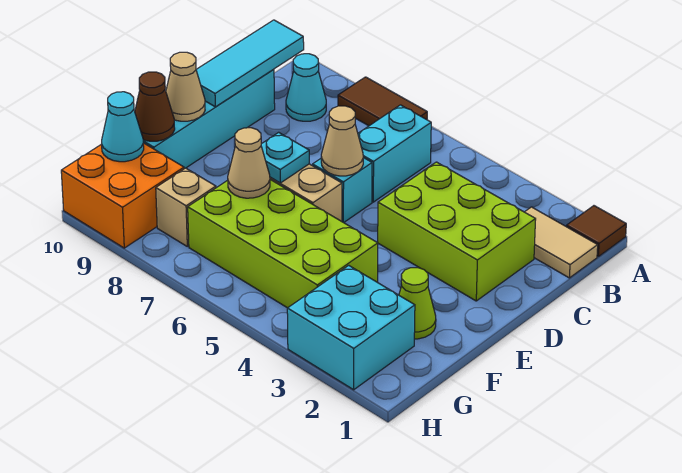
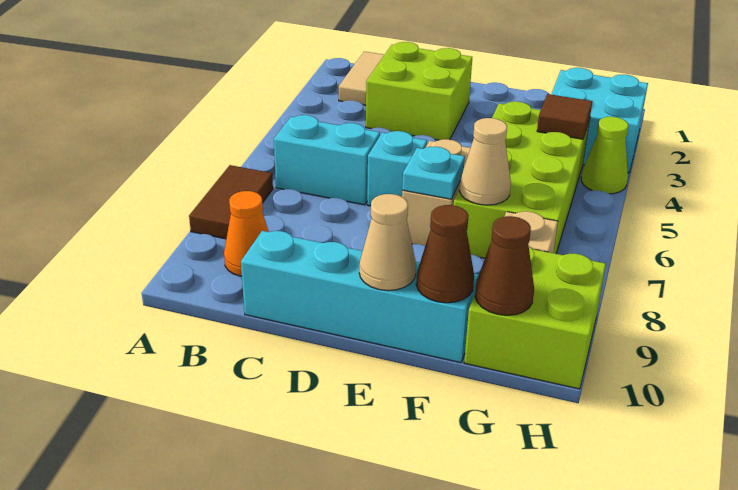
brown 1x1 tile [567,206,626,257] -> brown 1x1 tile moved to [537,94,592,139]
cyan 1x1 cone [286,54,326,121] -> orange 1x1 cone [224,191,269,276]
cyan 1x3 tile [196,20,304,107] -> none
lime 2x3 brick [378,162,536,301] -> lime 2x2 brick [366,42,472,140]
tan 1x1 cone [321,106,363,176] -> none
lime 1x1 cone [399,268,436,339] -> lime 1x1 cone moved to [581,117,628,194]
orange 2x2 brick [61,143,184,248] -> lime 2x2 brick [464,246,606,389]
cyan 1x1 cone [102,92,144,162] -> brown 1x1 cone [475,216,534,315]

